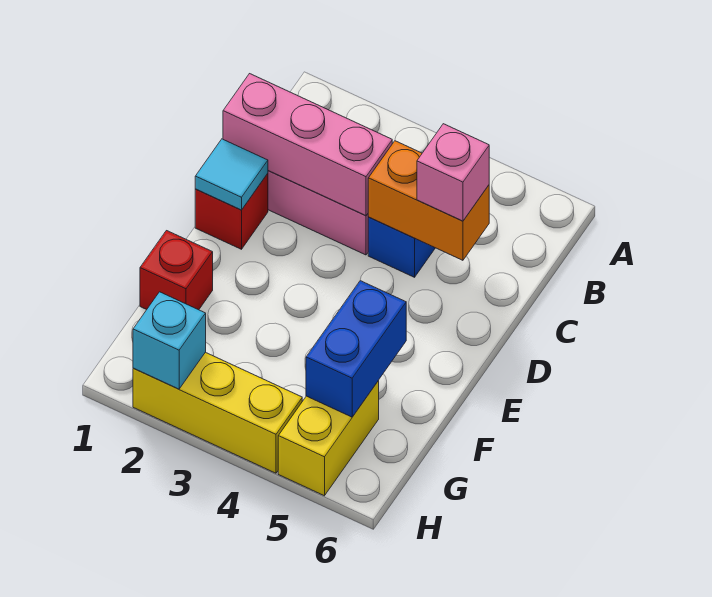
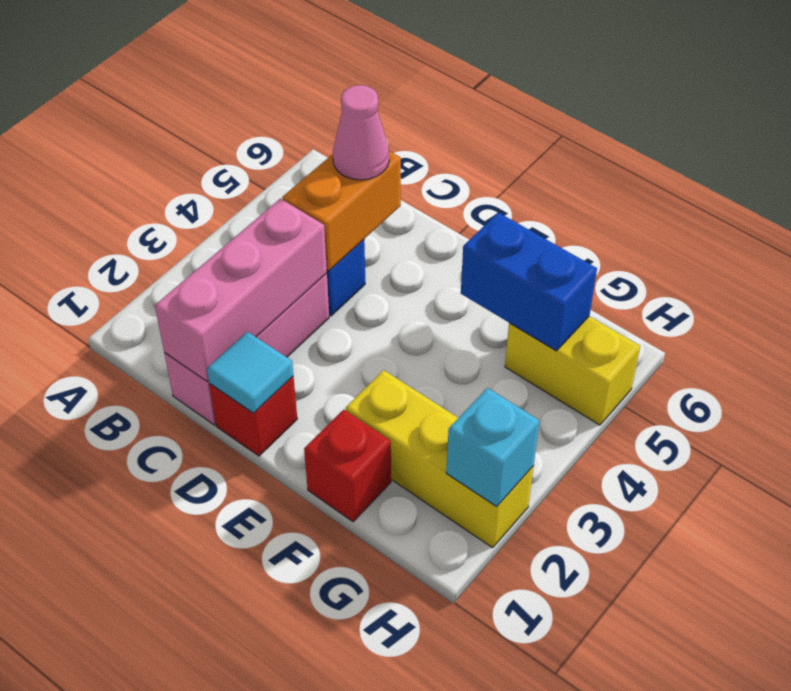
pink 1x1 brick [417,124,489,221] -> pink 1x1 cone [333,85,389,180]
yellow 1x3 brick [133,352,302,473] -> yellow 1x3 brick turned to [346,370,534,548]

